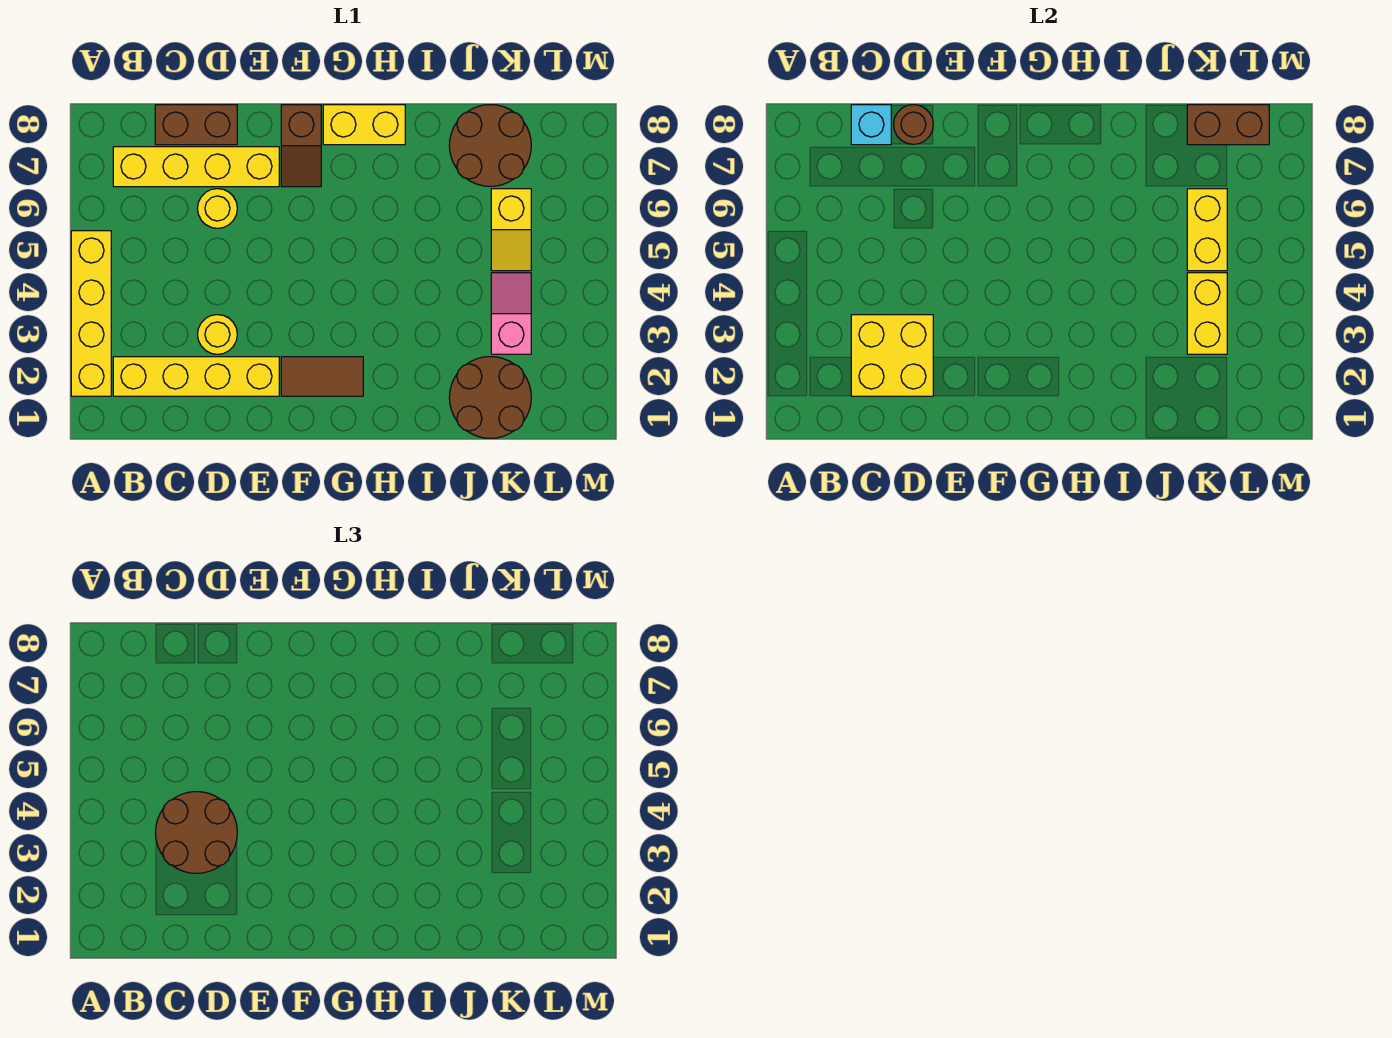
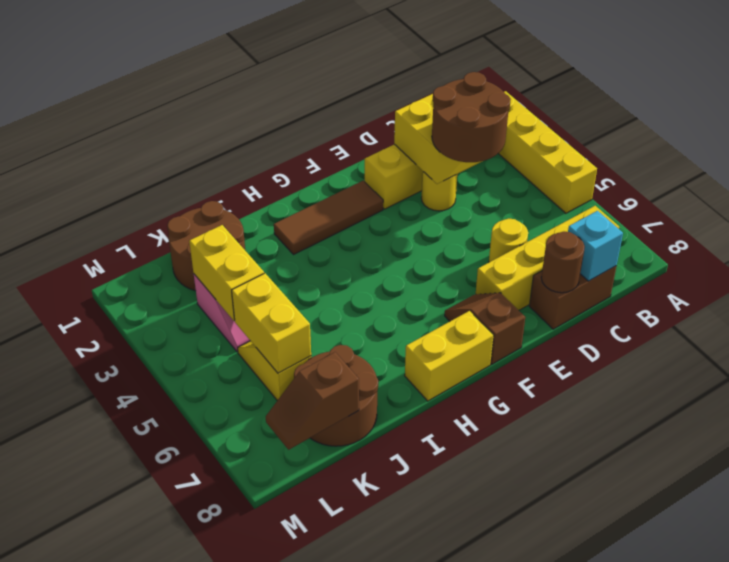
brown 1x2 tile [281,357,363,396] -> brown 1x3 tile [274,181,383,255]
brown 1x2 brick [1187,105,1269,145] -> brown 1x2 slope [266,352,359,450]

